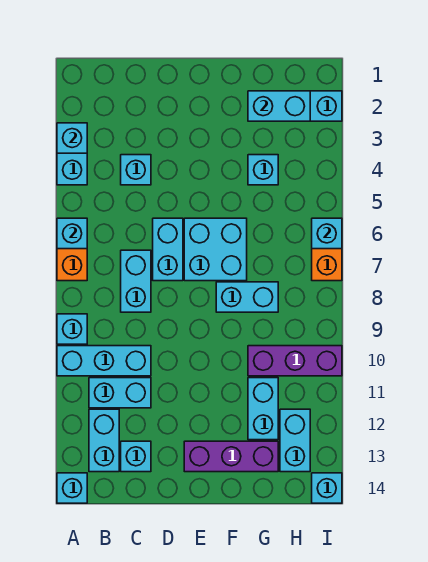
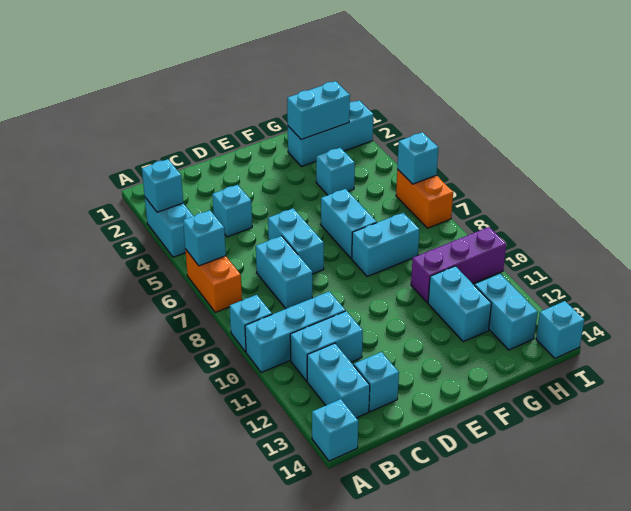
cyan 2x2 brick [184,218,247,281] -> cyan 1x2 brick [321,189,377,259]
purple 1x3 brick [184,441,278,472] -> none

